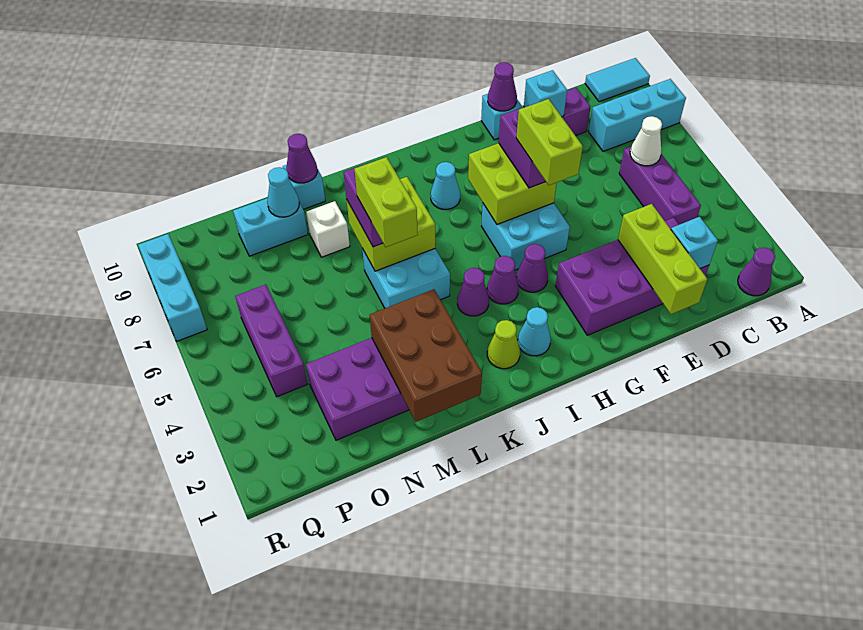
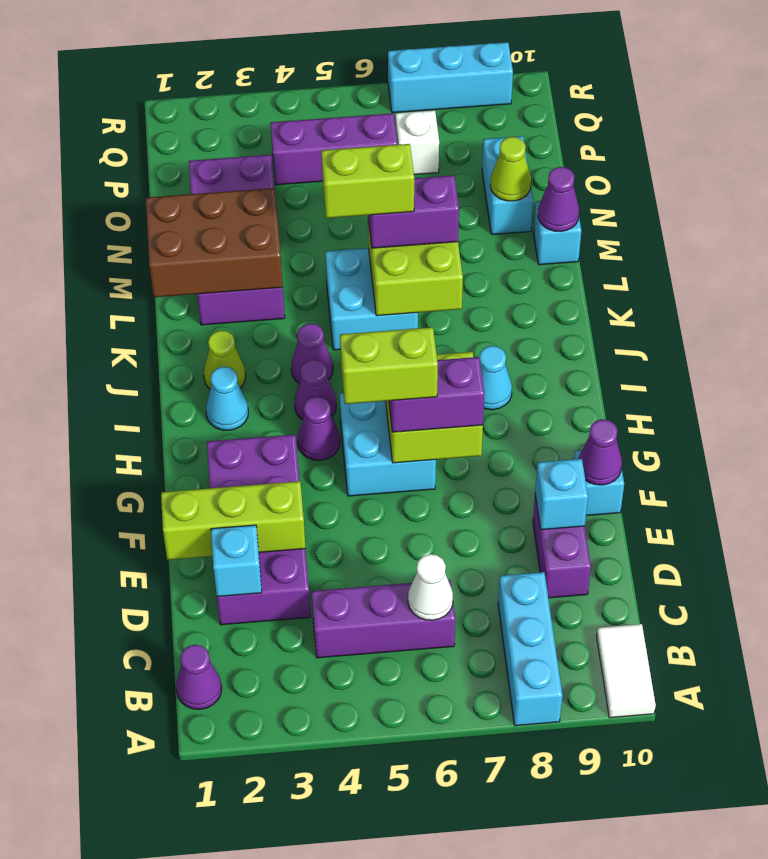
cyan 1x2 tile [585,58,650,102] -> white 1x2 tile [597,624,656,718]
white 1x1 brick [306,201,350,257] -> white 1x1 brick moved to [396,110,439,175]
cyan 1x1 cone [267,167,299,217] -> lime 1x1 cone [490,137,531,201]

